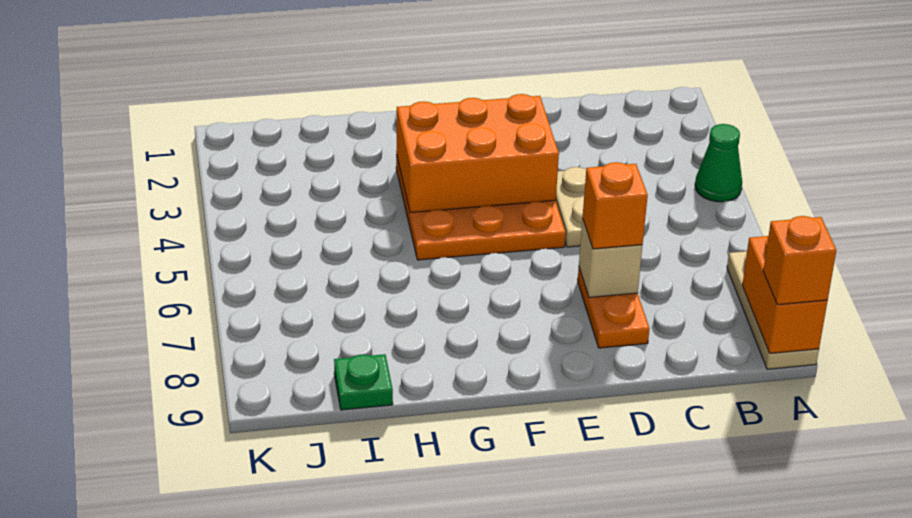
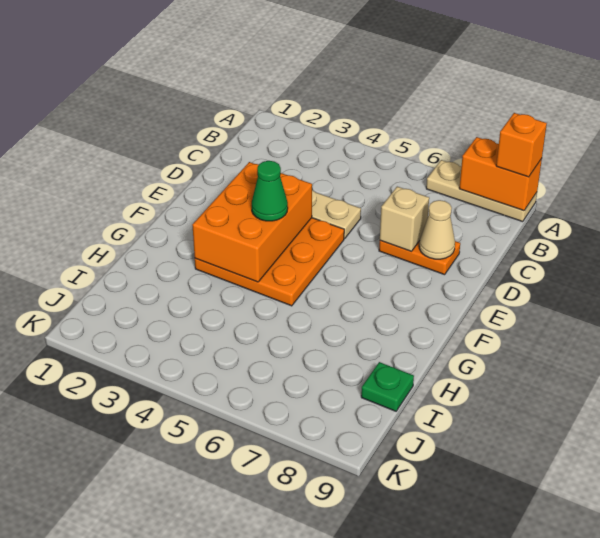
green 1x1 cone [695,124,742,202] -> green 1x1 cone moved to [252,161,288,221]
orange 1x1 brick [583,162,648,249] -> none
none -> tan 1x1 cone [419,200,455,259]

